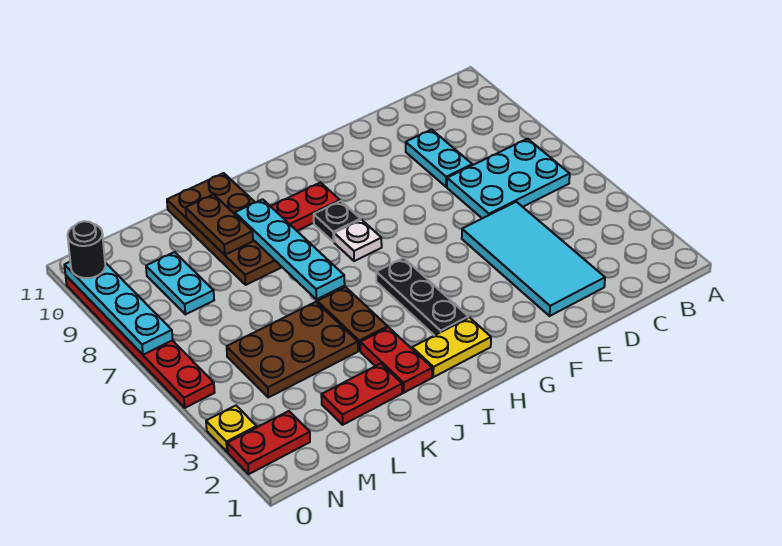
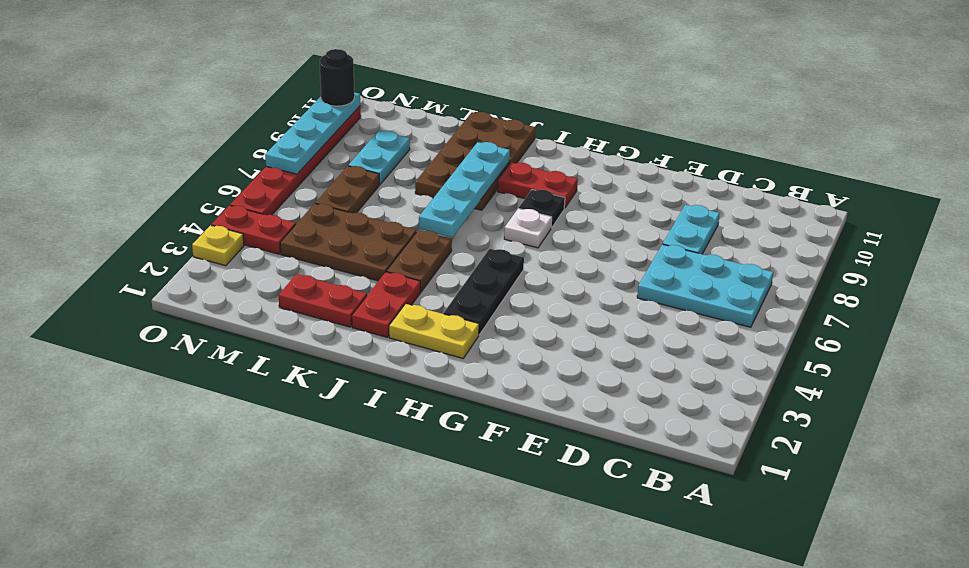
cyan 2x4 tile [462,202,605,316] -> none
brown 1x2 plate [186,194,253,255] -> brown 1x2 plate moved to [315,166,379,213]
red 1x2 plate [227,411,310,474] -> red 1x2 plate moved to [211,206,296,254]

